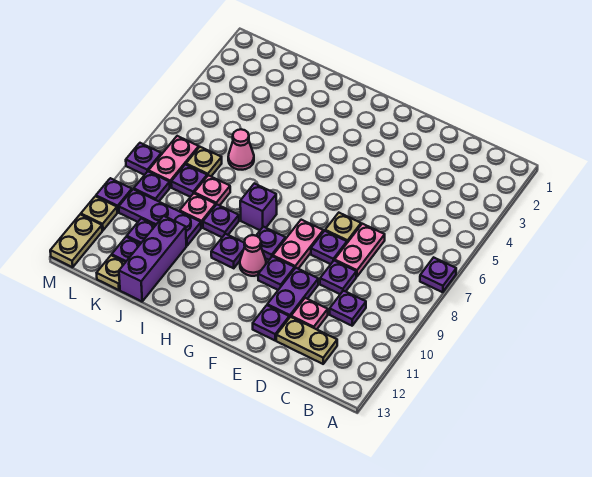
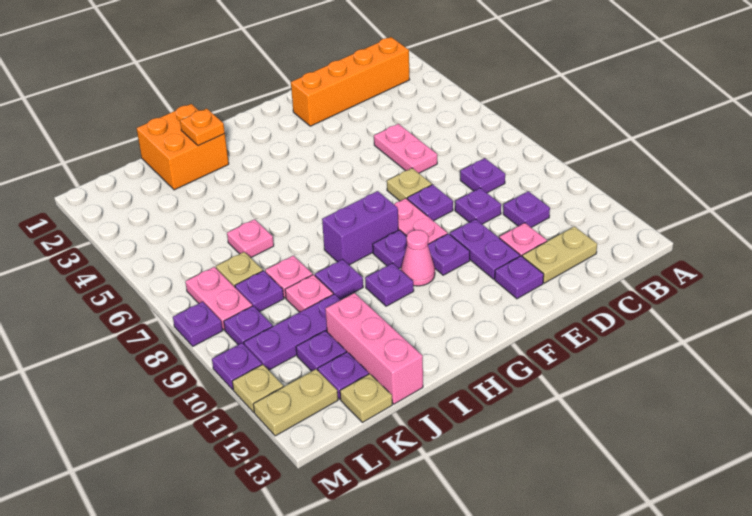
purple 1x1 plate [420,257,456,292] -> purple 1x1 plate moved to [460,158,505,193]
none -> orange 1x4 brick [291,37,410,126]
pink 1x2 plate [335,224,385,277] -> pink 1x2 plate moved to [374,124,437,173]
purple 1x1 brick [240,183,277,230] -> purple 1x2 brick [322,191,398,265]
none -> orange 2x2 brick [136,104,229,190]
none -> orange 1x1 plate [180,109,225,145]
pink 1x1 cone [228,129,254,170] -> pink 1x1 plate [227,219,274,258]
purple 1x3 brick [119,216,186,301] -> pink 1x3 brick [325,293,423,404]
tan 1x2 plate [50,214,102,267] -> tan 1x2 plate turned to [253,369,338,436]

